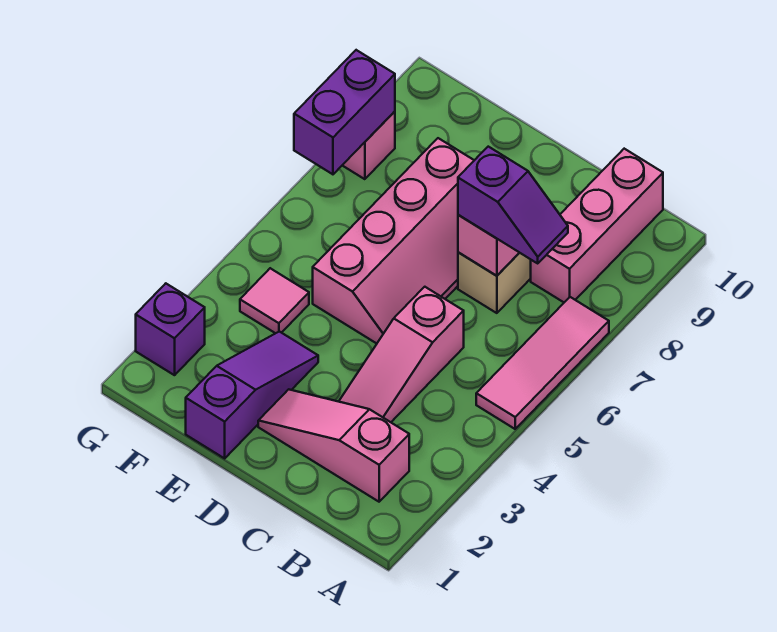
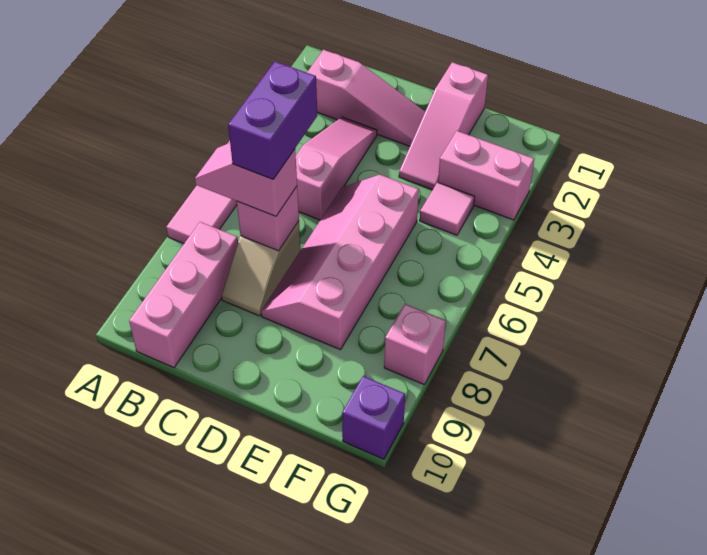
purple 1x2 slope [458,147,568,263] -> pink 1x2 slope [195,143,297,216]
purple 1x3 slope [186,331,318,458] -> pink 1x3 slope [399,62,488,190]
none -> pink 1x2 brick [438,131,534,220]
purple 1x1 brick [136,284,205,375] -> purple 1x1 brick moved to [342,376,405,459]
purple 1x2 brick [294,50,395,174] -> purple 1x2 brick moved to [228,61,317,179]

